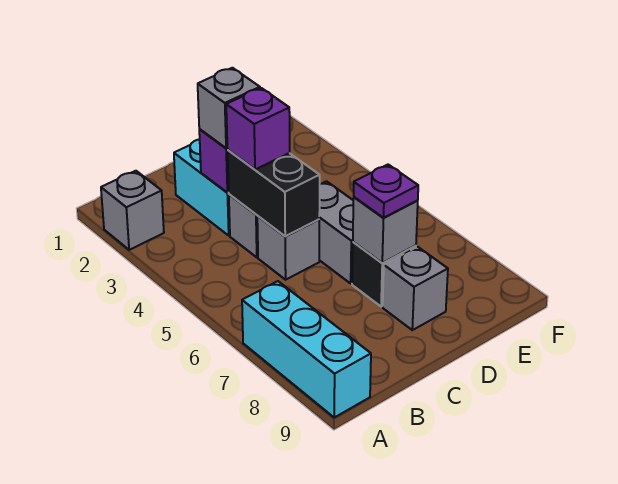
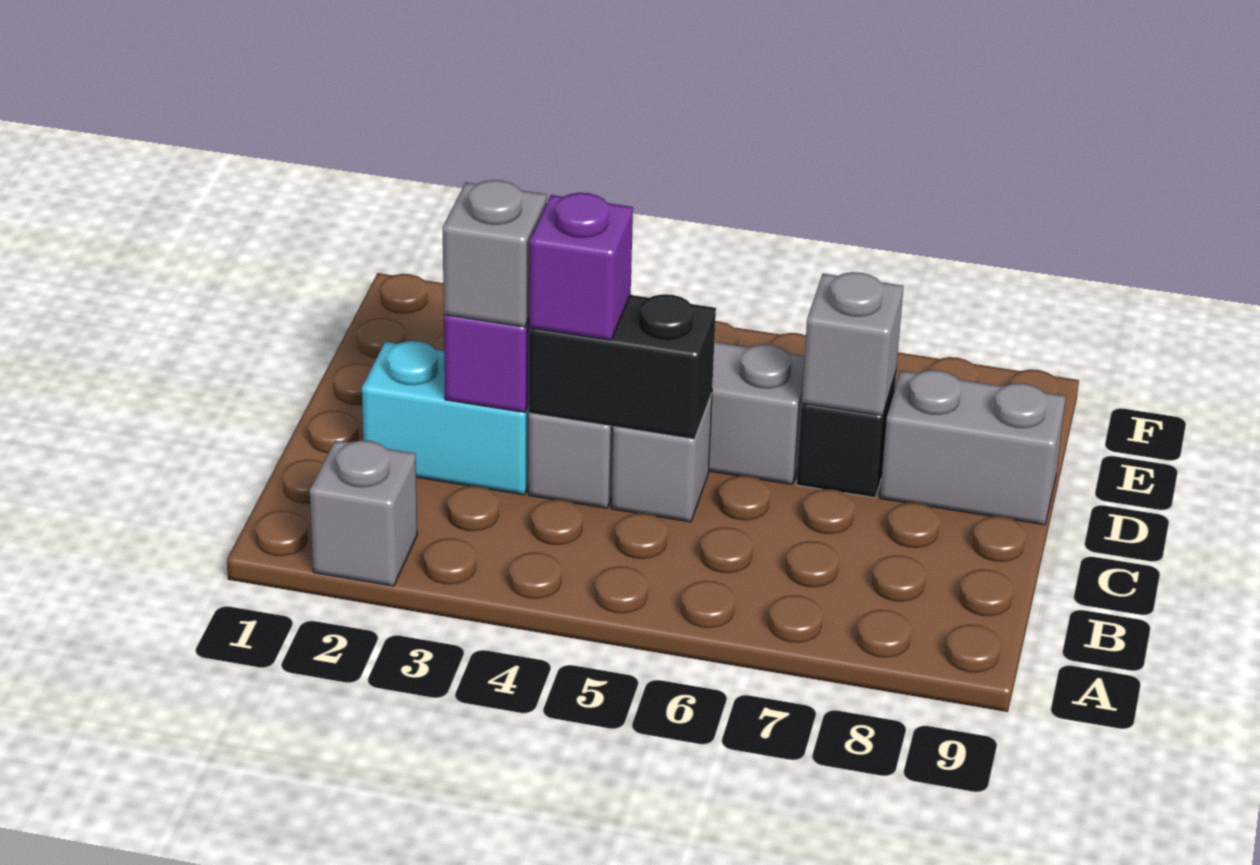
cyan 1x3 brick [242,281,371,417] -> none
purple 1x1 plate [354,165,418,218] -> none
grey 1x1 brick [383,247,448,330] -> grey 1x2 brick [880,370,1066,525]

